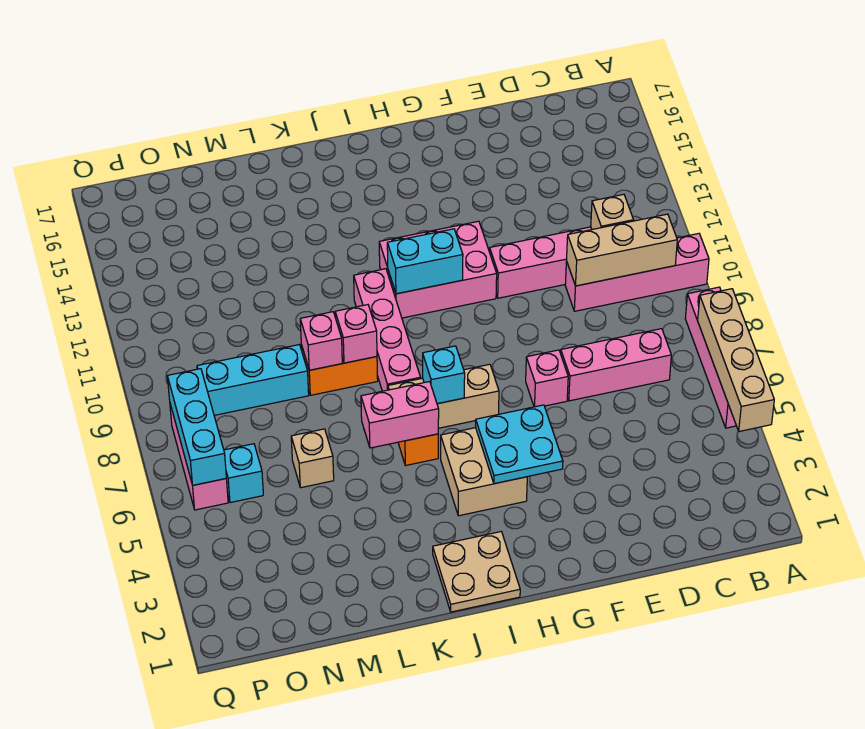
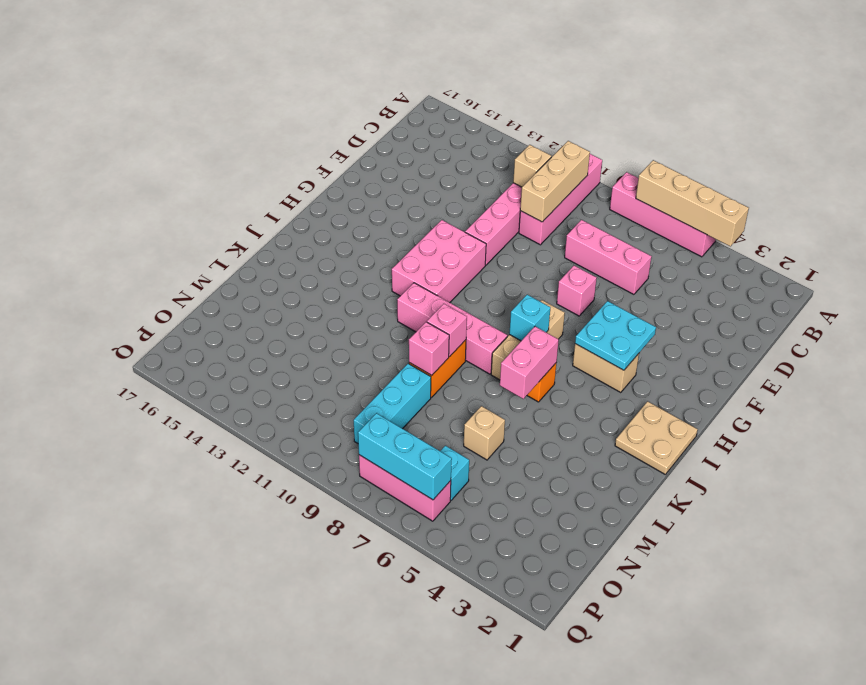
pink 1x3 brick [561,329,671,401] -> pink 1x3 brick turned to [565,220,652,294]
tan 2x2 brick [441,428,527,516] -> tan 1x2 brick [573,344,639,393]
cyan 1x2 brick [387,229,463,294] -> none

